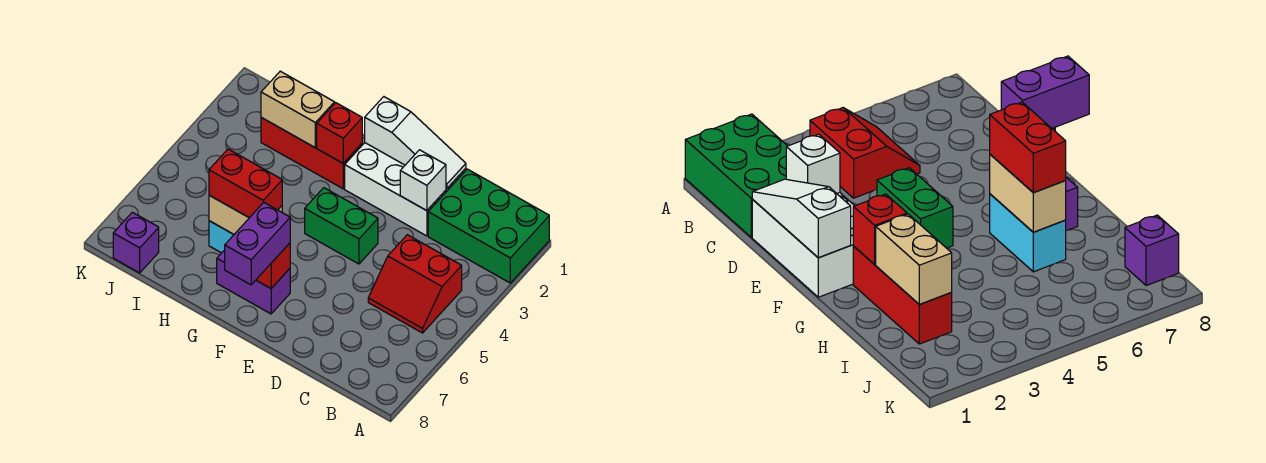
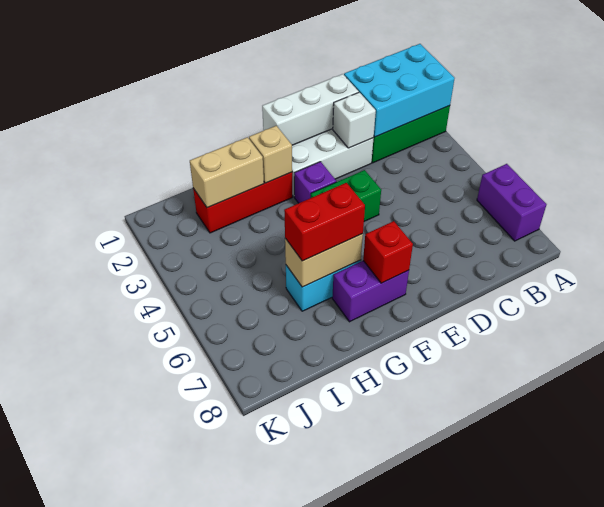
none -> cyan 2x3 brick [344,44,455,137]
red 2x2 slope [368,235,462,333] -> none
white 1x3 slope [365,97,466,189] -> white 1x3 brick [262,74,359,145]
purple 1x2 brick [225,202,290,285] -> purple 1x2 brick moved to [477,164,546,241]
red 1x1 brick [317,103,362,163] -> tan 1x1 brick [249,126,292,183]
purple 1x1 brick [113,212,159,273] -> purple 1x1 brick moved to [294,162,336,203]

